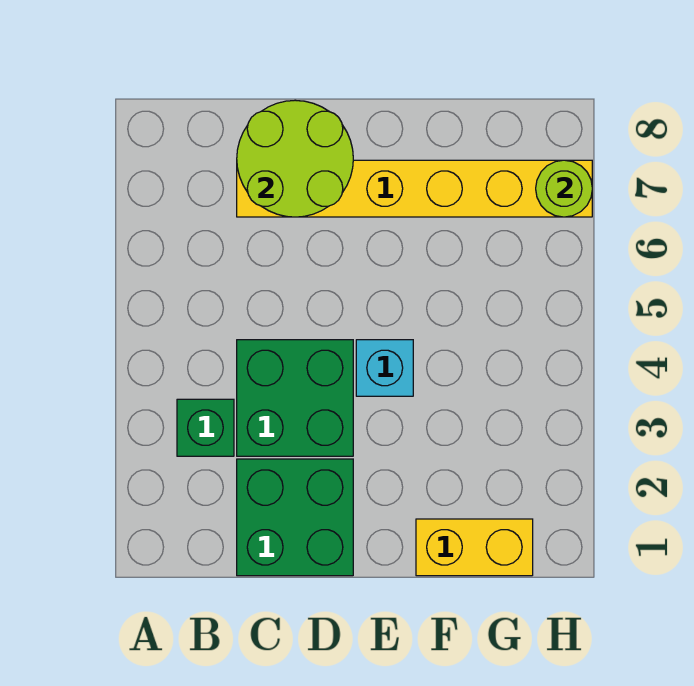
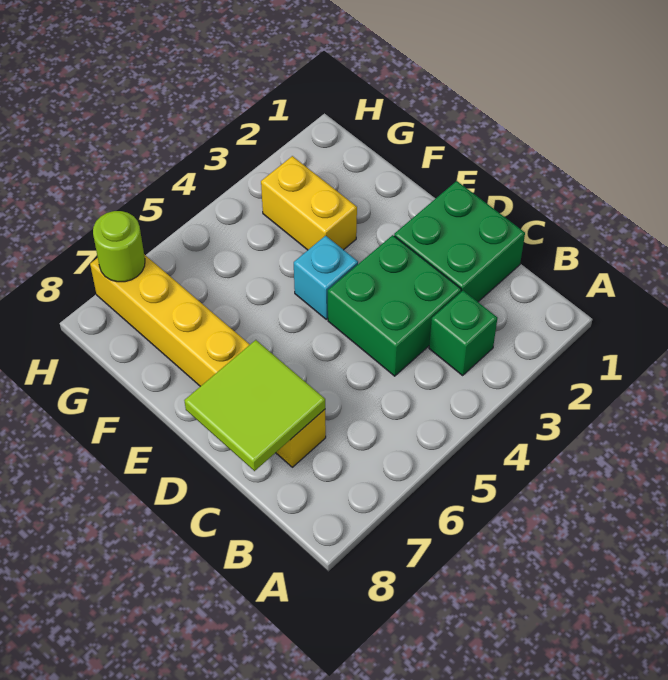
lime 2x2 round brick [237,100,353,217] -> lime 2x2 tile [184,340,325,471]
yellow 1x2 brick [416,519,533,576] -> yellow 1x2 brick moved to [261,156,357,250]

